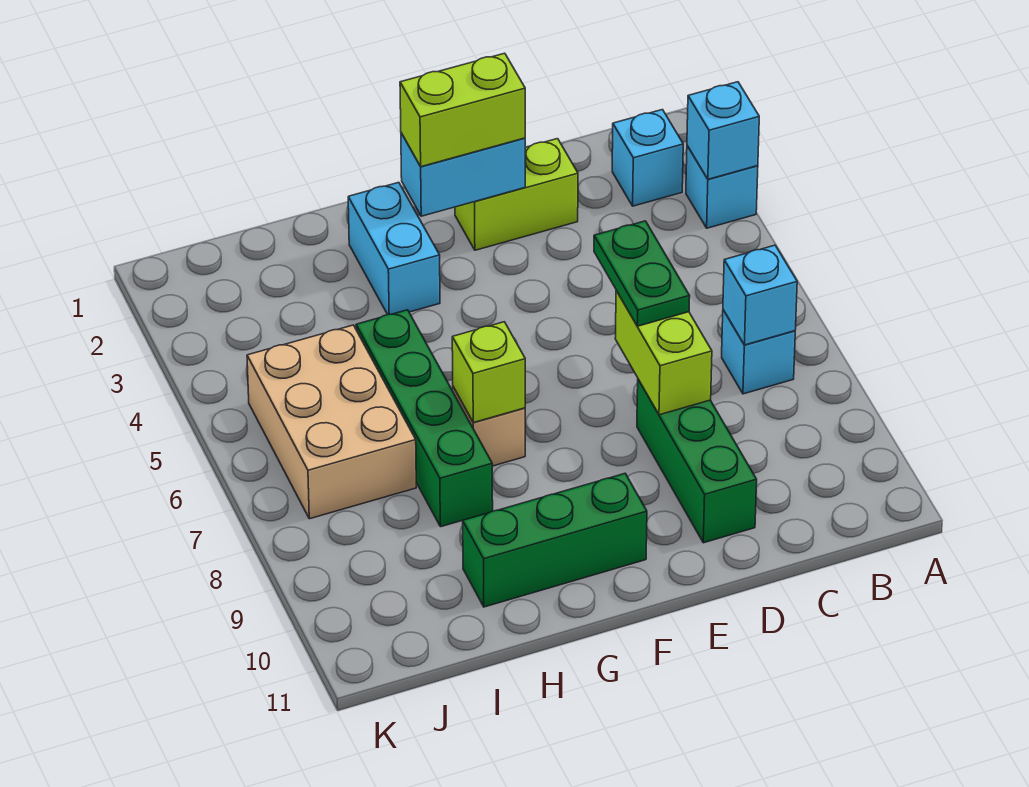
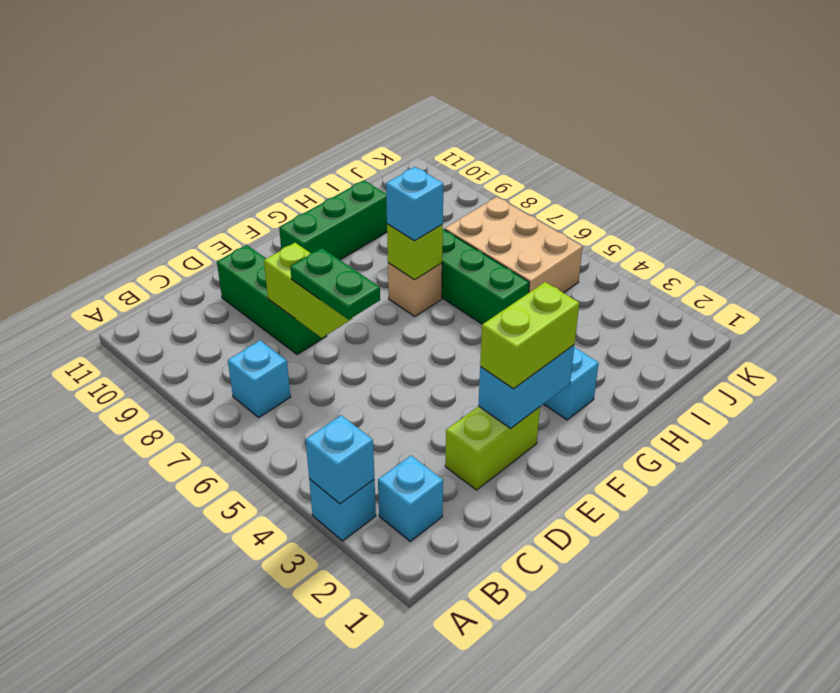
cyan 1x1 brick [723,245,797,345] -> cyan 1x1 brick moved to [386,167,443,241]

